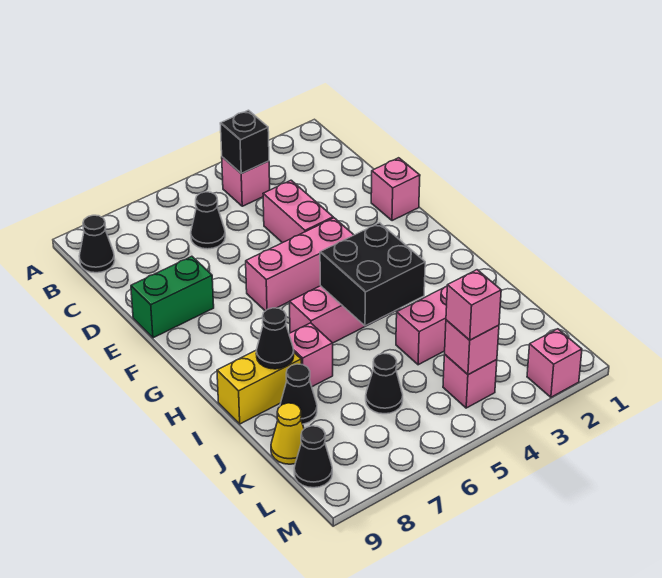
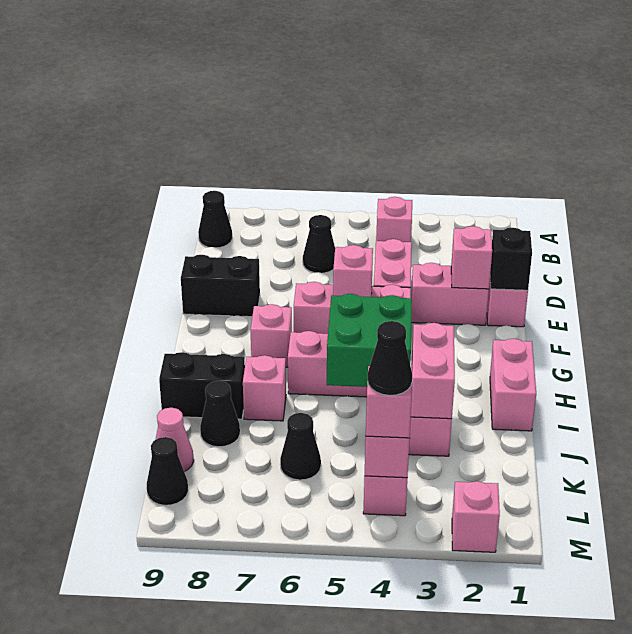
black 1x1 brick [220,110,269,173] -> black 1x1 brick moved to [490,228,532,290]
none -> pink 1x2 brick [411,263,489,325]
none -> pink 1x1 brick [451,226,492,289]
green 1x2 brick [131,256,214,338] -> black 1x2 brick [181,255,260,317]
none -> pink 1x1 brick [333,245,373,297]
none -> pink 1x1 brick [251,304,292,367]
none -> pink 1x2 brick [490,339,536,431]
black 2x2 brick [320,223,425,326] -> green 2x2 brick [327,294,412,387]
none -> pink 1x2 brick [411,323,455,419]
yellow 1x2 brick [217,351,301,424] -> black 1x2 brick [159,352,245,419]
black 1x1 cone [256,308,294,369] -> black 1x1 cone moved to [368,321,412,395]
yellow 1x1 cone [271,403,304,464] -> pink 1x1 cone [156,408,194,472]

